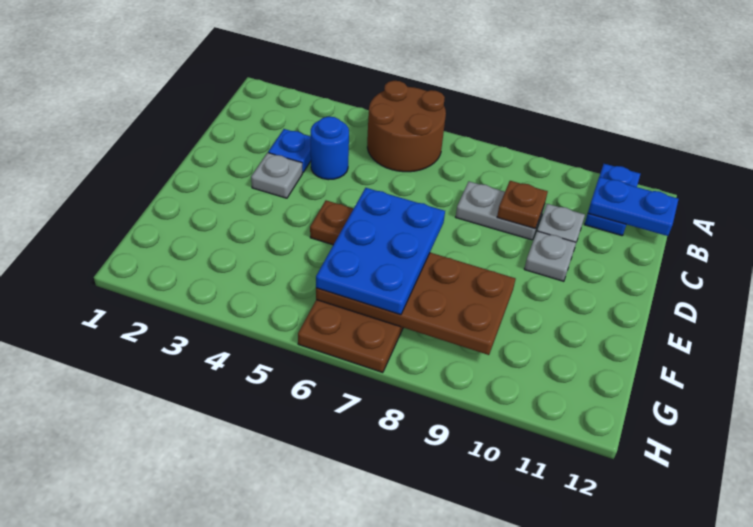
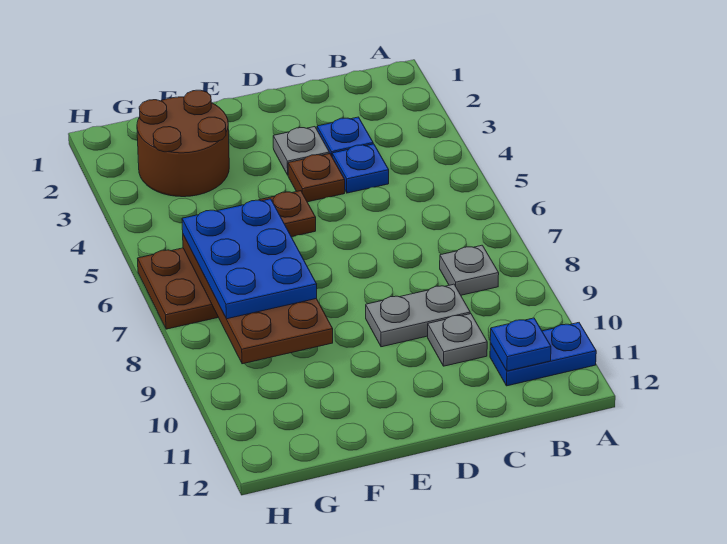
brown 2x2 round brick [367,81,446,172] -> brown 2x2 round brick moved to [137,90,229,197]
blue 1x2 plate [588,177,678,236] -> blue 1x1 plate [490,318,551,371]
blue 1x1 round brick [311,117,349,180] -> blue 1x1 plate [332,144,389,193]
grey 1x2 plate [456,182,544,240] -> grey 1x2 plate turned to [366,284,470,347]
brown 1x1 plate [497,181,548,229] -> brown 1x1 plate moved to [288,154,345,202]
grey 1x1 plate [524,231,576,281] -> grey 1x1 plate moved to [440,245,499,295]
blue 2x3 plate [316,188,445,315] -> blue 2x3 plate turned to [182,199,317,319]

